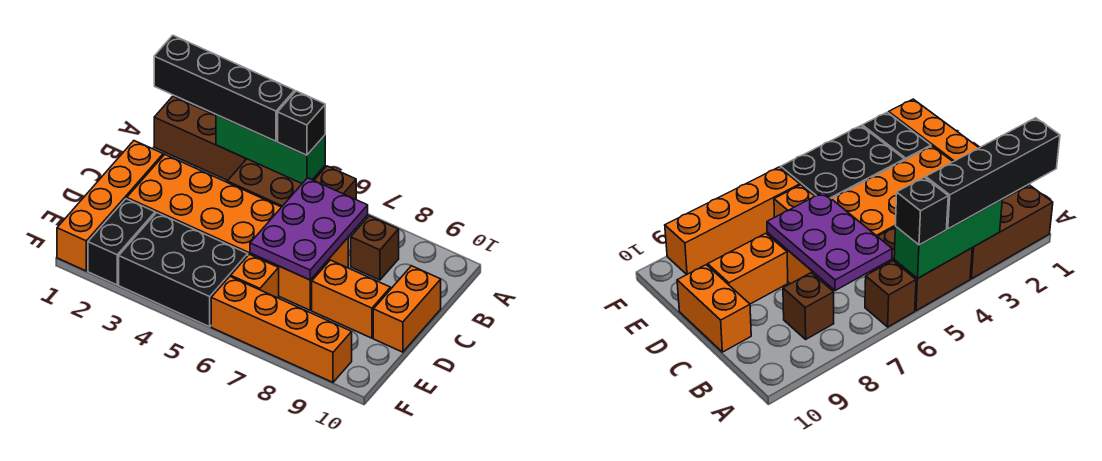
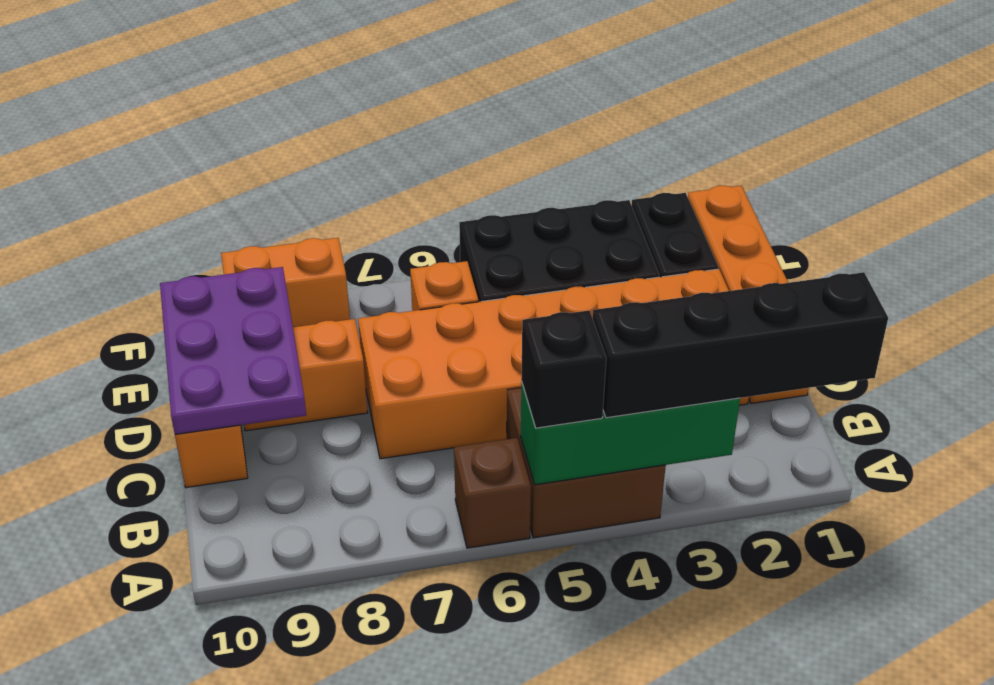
brown 1x3 brick [154,96,246,180] -> none
purple 2x3 plate [250,178,368,280] -> purple 2x3 plate moved to [160,267,306,435]
brown 1x1 brick [351,216,399,280] -> none
orange 1x4 brick [211,277,352,382] -> orange 1x2 brick [221,238,350,327]

